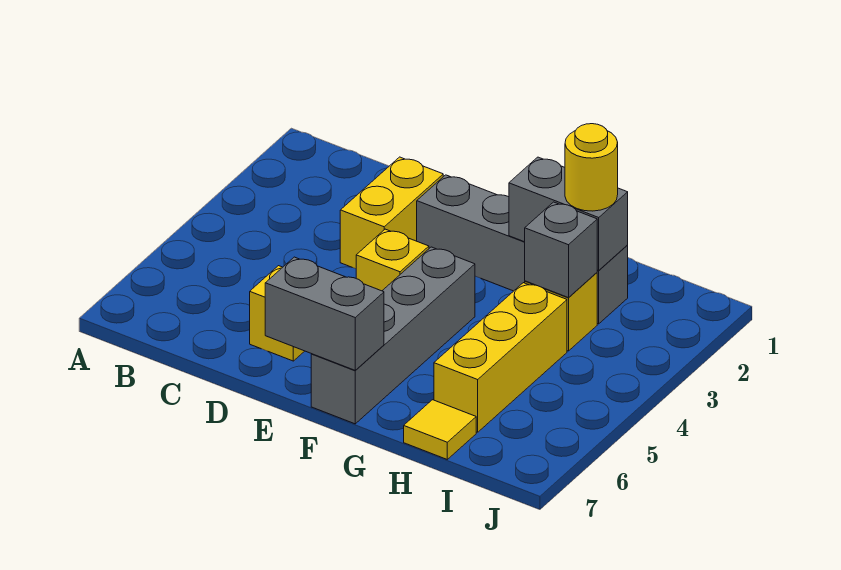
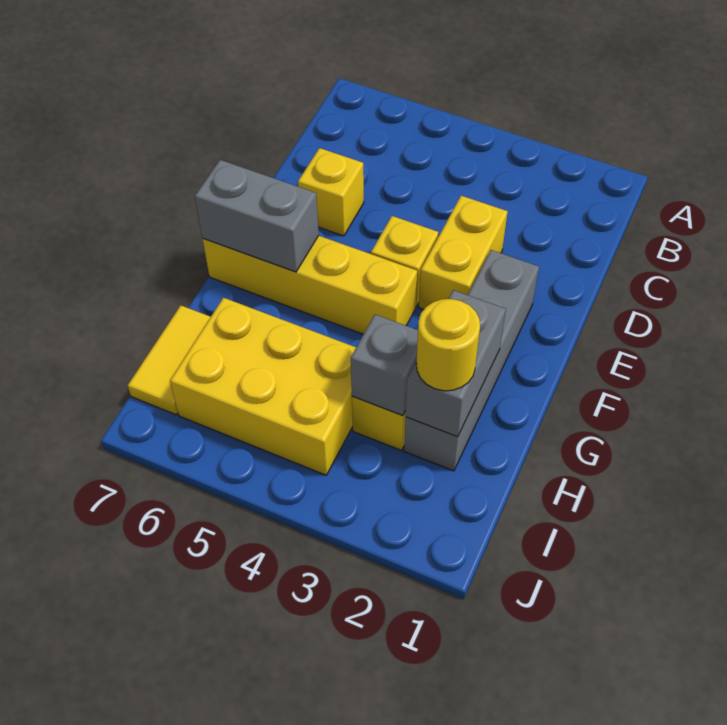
yellow 1x2 brick [340,157,443,269] -> yellow 1x2 brick turned to [419,196,508,309]
grey 1x2 brick [265,257,384,370] -> grey 1x2 brick turned to [195,160,319,272]
grey 1x4 brick [311,247,475,424] -> yellow 1x4 brick [203,236,417,334]
yellow 1x3 brick [434,283,567,432] -> yellow 2x3 brick [170,298,356,475]
yellow 1x1 tile [404,400,476,459] -> yellow 1x2 tile [128,305,210,415]

